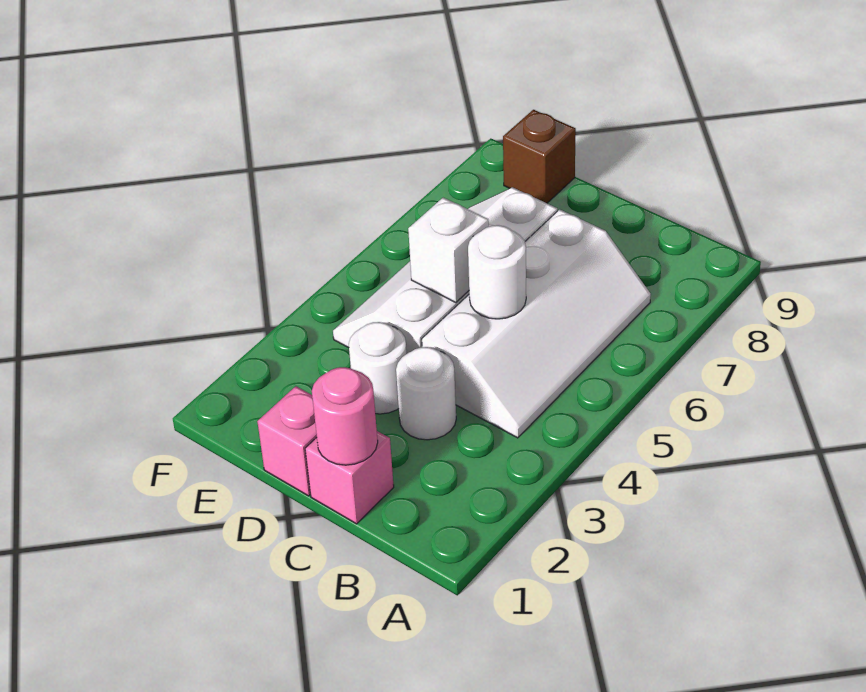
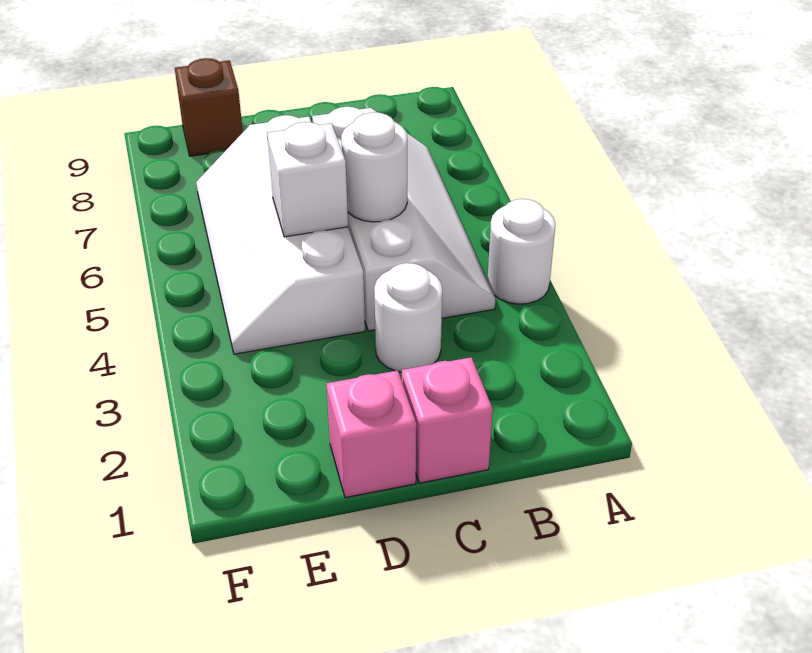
pink 1x1 round brick [312,367,378,465] -> none
white 1x1 round brick [349,322,407,414] -> white 1x1 round brick moved to [487,199,555,304]

